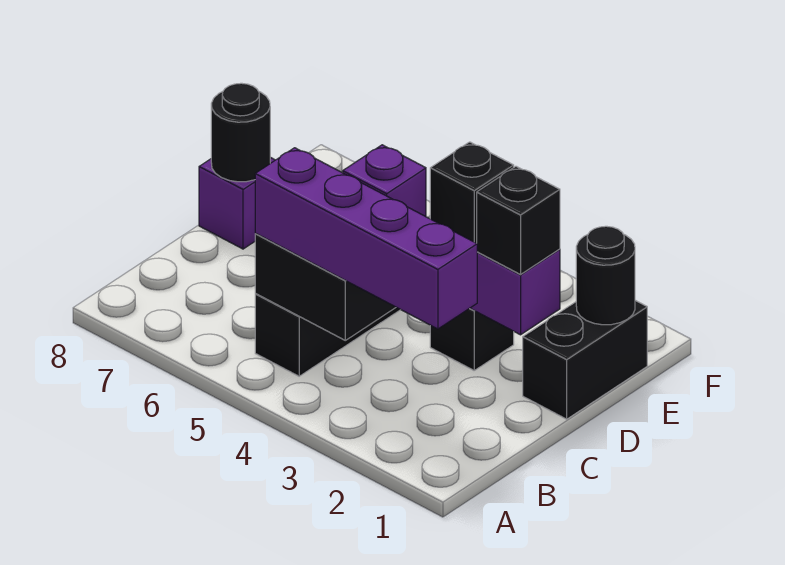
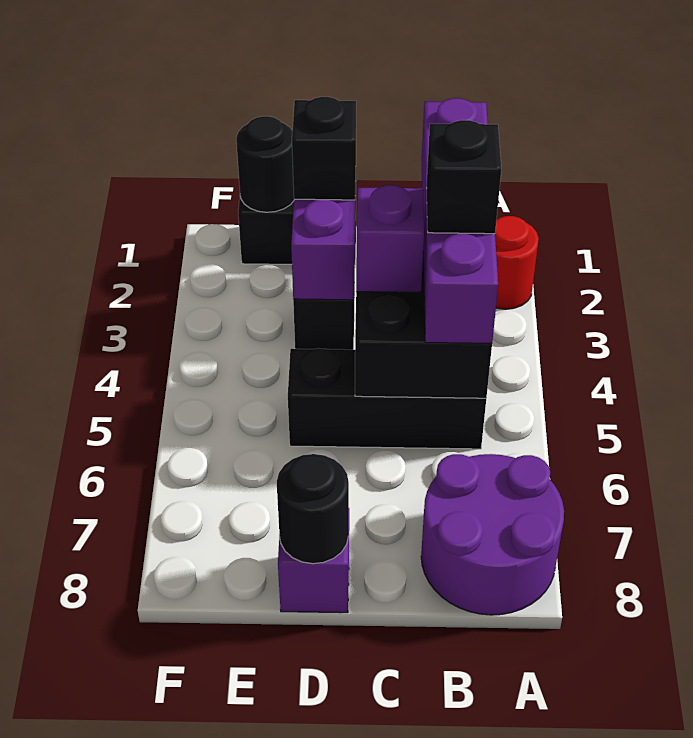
none -> red 1x1 round brick [495,216,539,309]
none -> purple 2x2 round brick [421,454,564,615]
black 1x1 brick [430,142,514,243] -> black 1x1 brick moved to [426,120,501,234]

